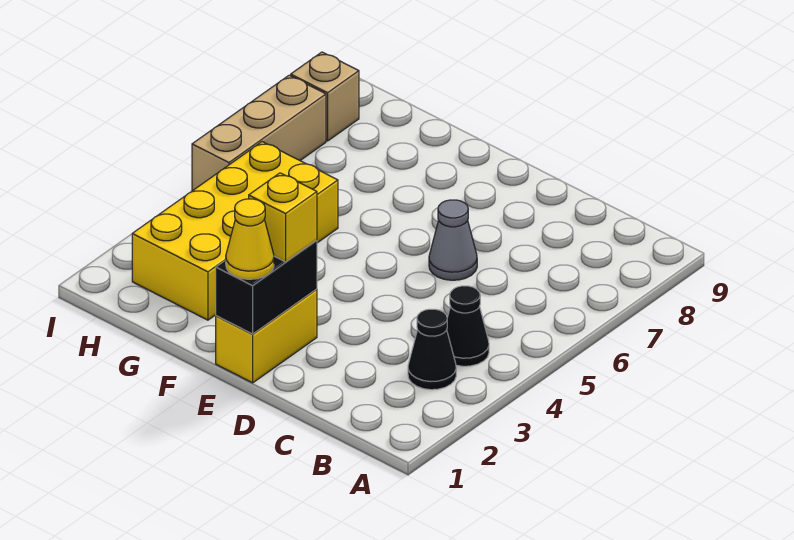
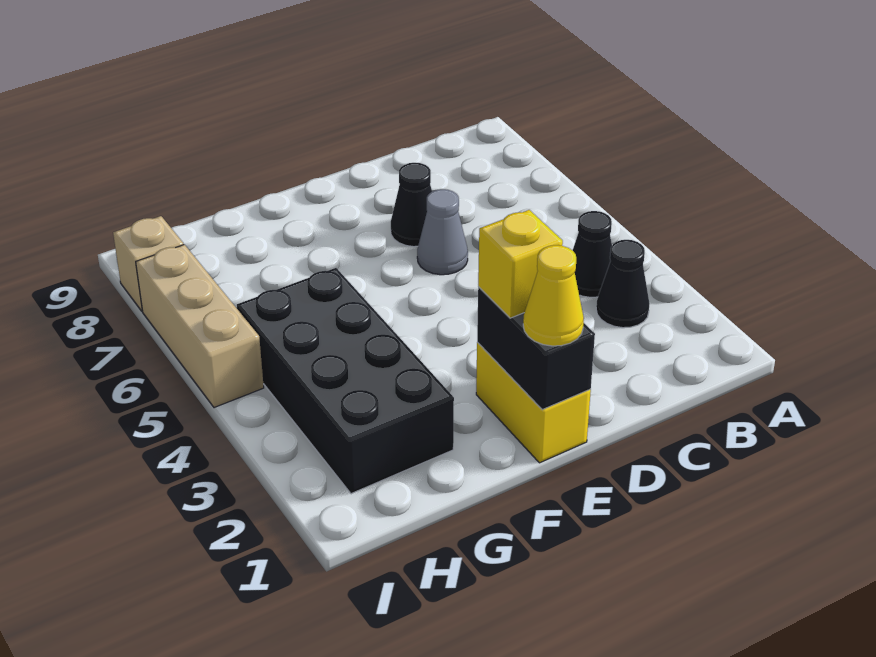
none -> black 1x1 cone [391,163,432,247]
yellow 2x4 brick [132,142,338,320] -> black 2x4 brick [237,268,454,494]

